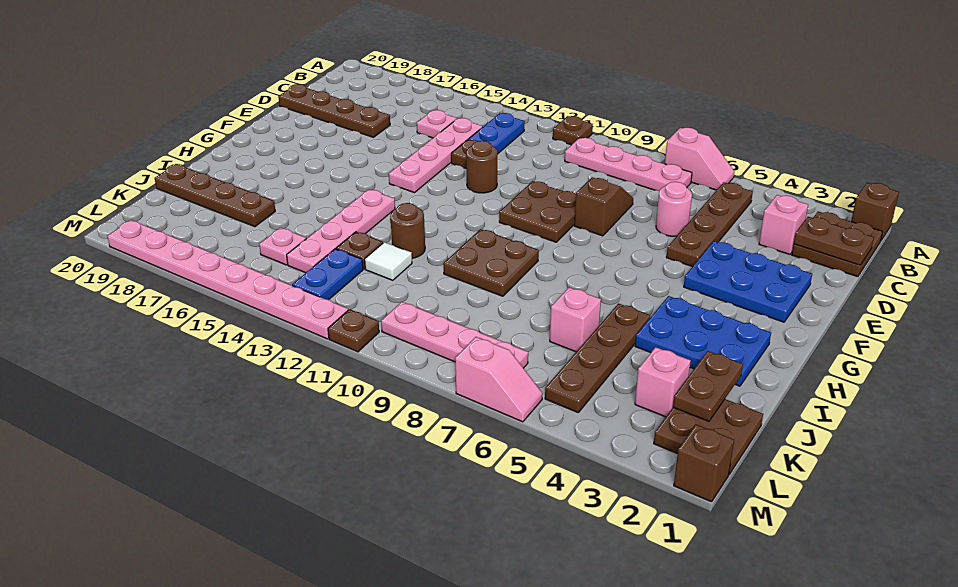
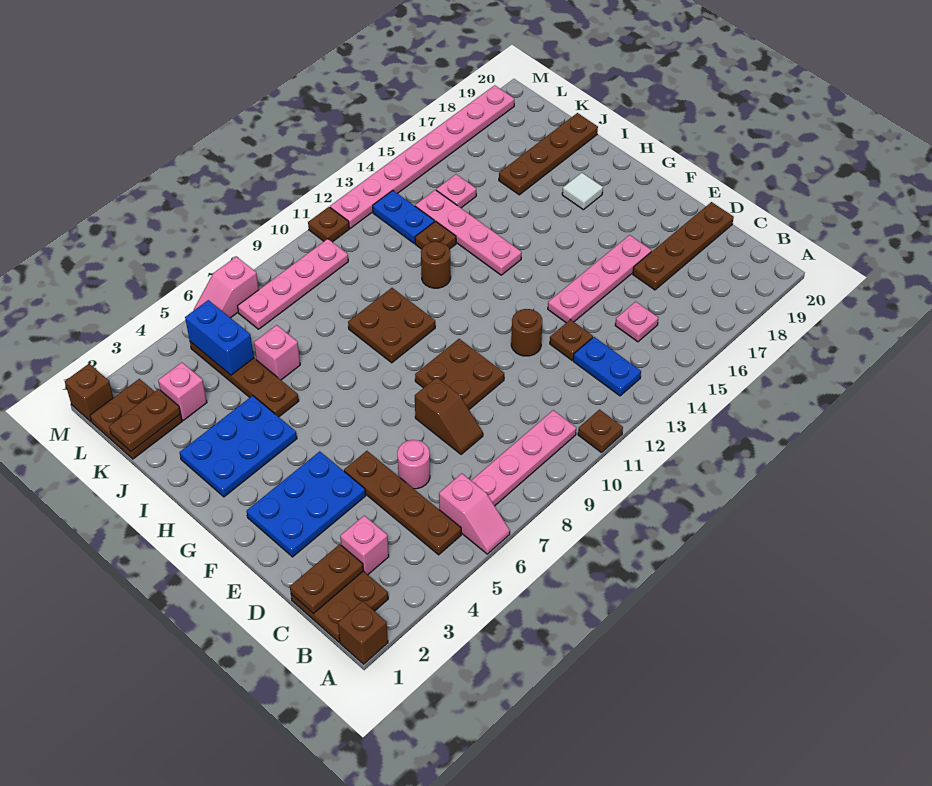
pink 1x2 slope [665,128,734,190] -> pink 1x2 slope turned to [439,474,510,554]
pink 1x4 plate [389,118,483,193] -> pink 1x4 plate turned to [548,235,652,323]
brown 1x2 plate [673,351,743,421] -> brown 1x2 plate turned to [109,389,181,451]
white 1x1 tile [365,242,412,280] -> white 1x1 tile moved to [562,173,603,210]
none -> blue 1x2 brick [185,300,254,375]

